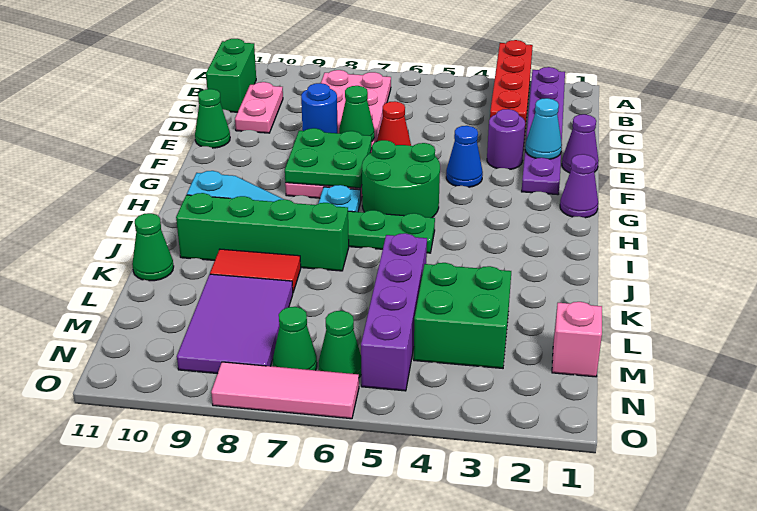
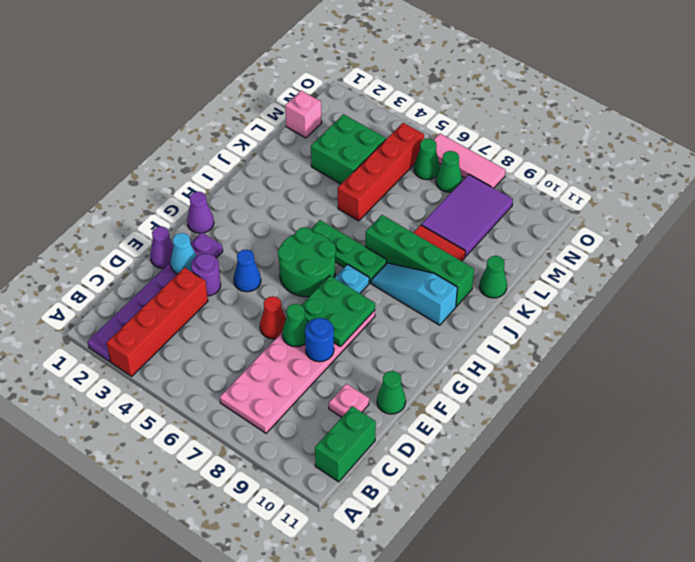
pink 1x2 plate [235,82,283,133] -> pink 1x1 plate [329,384,369,417]
purple 1x4 brick [361,233,427,391] -> red 1x4 brick [338,123,424,221]

